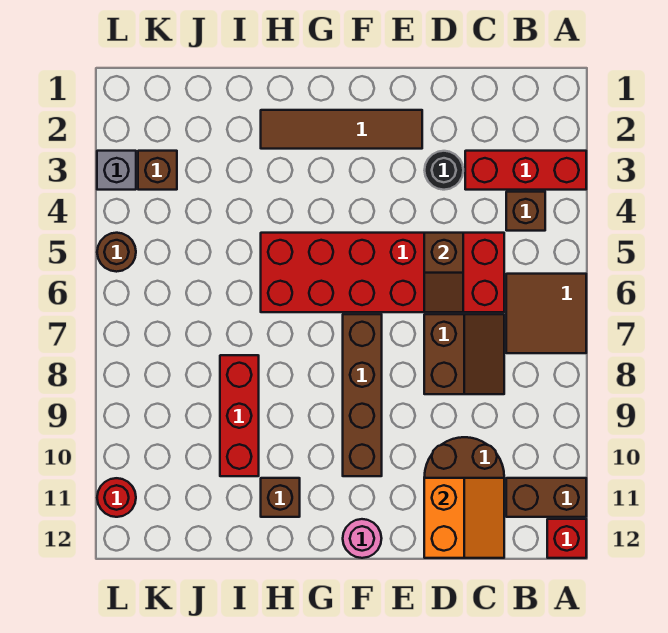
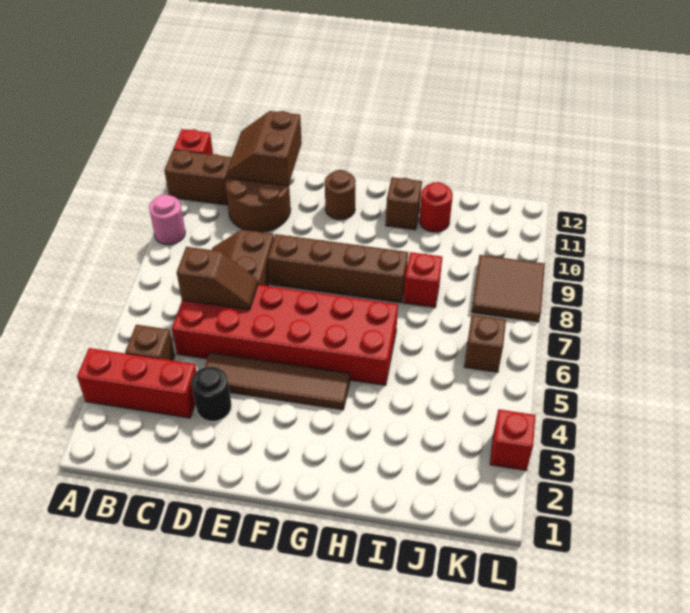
brown 2x2 tile [506,274,586,353] -> brown 2x2 tile moved to [472,255,545,322]
orange 2x2 slope [424,478,504,558] -> brown 2x2 slope [226,111,302,186]
brown 1x2 slope [424,233,463,312] -> brown 1x2 slope turned to [177,247,258,310]
brown 1x4 tile [261,110,422,149] -> brown 1x4 tile moved to [205,353,350,410]
brown 1x4 brick [343,314,382,476] -> brown 1x4 brick turned to [268,234,408,303]
pink 1x1 round brick [343,519,382,558] -> pink 1x1 round brick moved to [149,194,185,245]
red 1x3 brick [220,355,259,476] -> red 1x1 brick [403,252,442,307]
brown 1x1 brick [138,151,177,190] -> brown 1x1 brick moved to [464,315,506,372]
grey 1x1 brick [97,151,136,190] -> red 1x1 brick [490,409,536,470]
brown 1x1 round brick [97,233,136,272] -> brown 1x1 round brick moved to [325,170,356,220]
red 1x1 round brick [97,478,136,517] -> red 1x1 round brick moved to [419,182,453,232]

